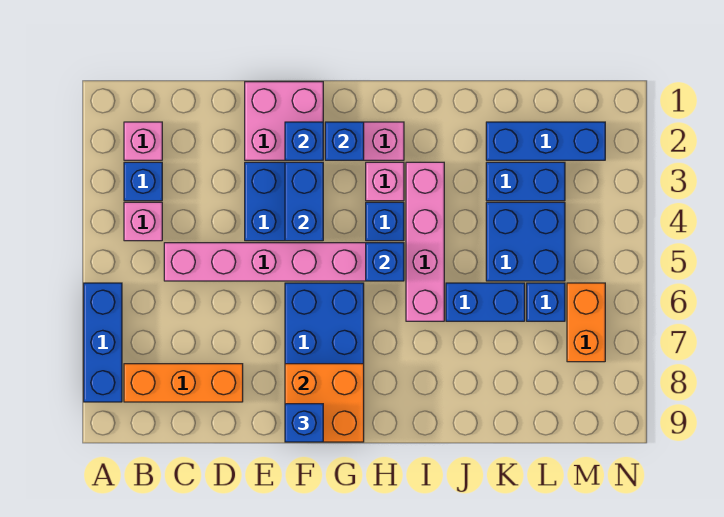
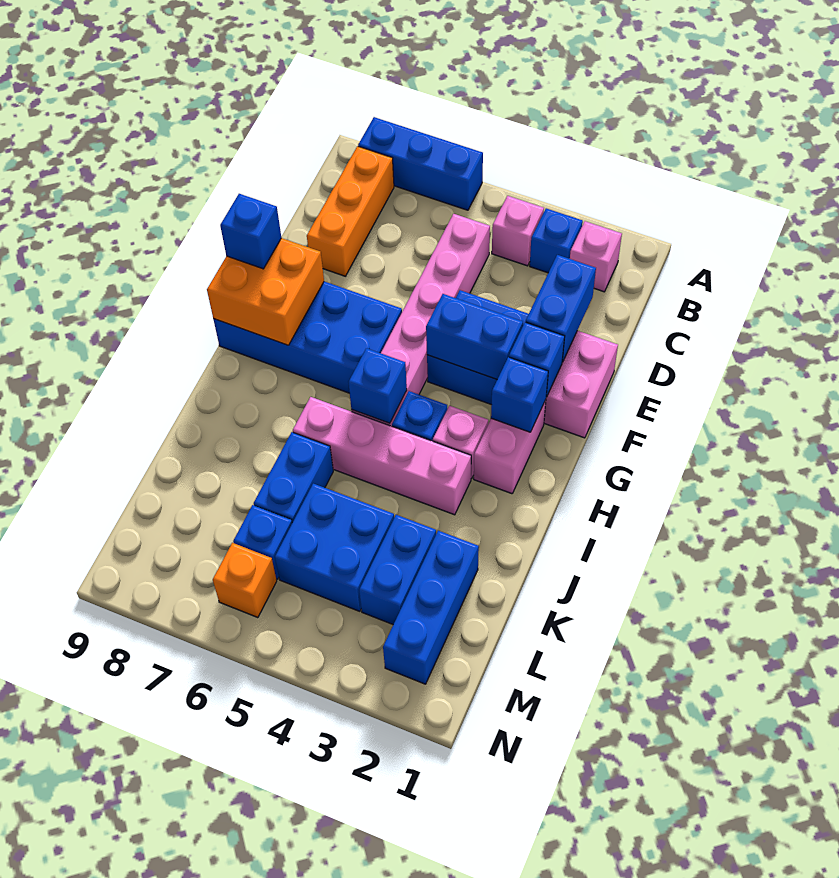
none -> blue 1x2 brick [526,255,596,362]
orange 1x2 brick [567,283,605,362] -> orange 1x1 brick [213,543,277,618]

